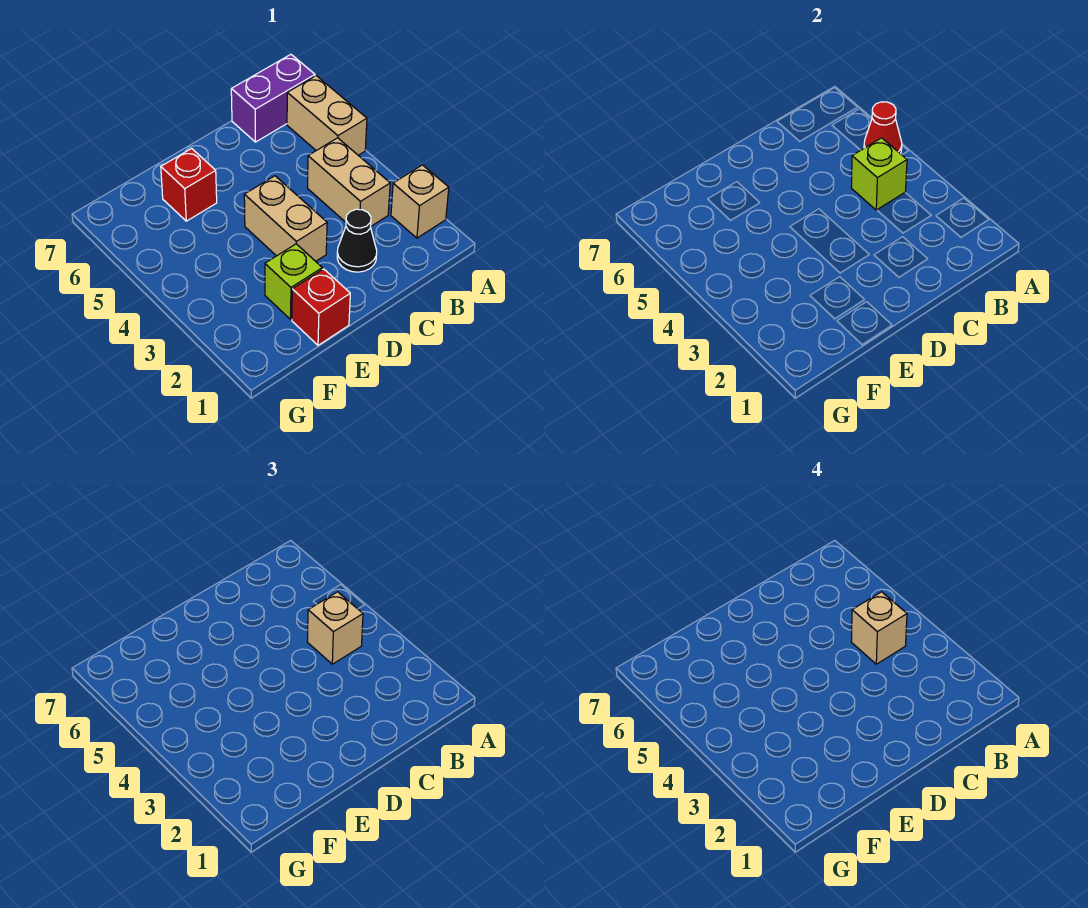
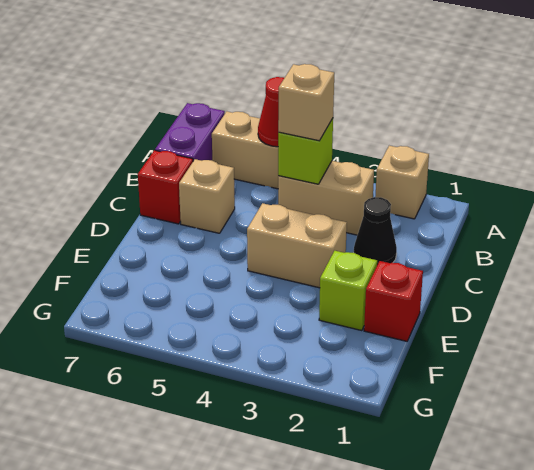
tan 1x1 brick [851,592,907,664] -> tan 1x1 brick moved to [179,159,235,233]
red 1x1 brick [161,149,217,221] -> red 1x1 brick moved to [138,150,193,224]

